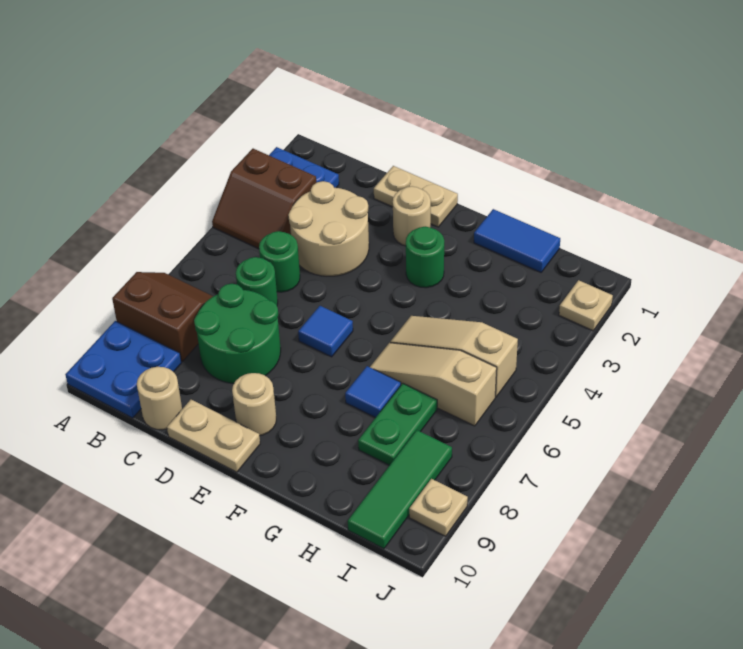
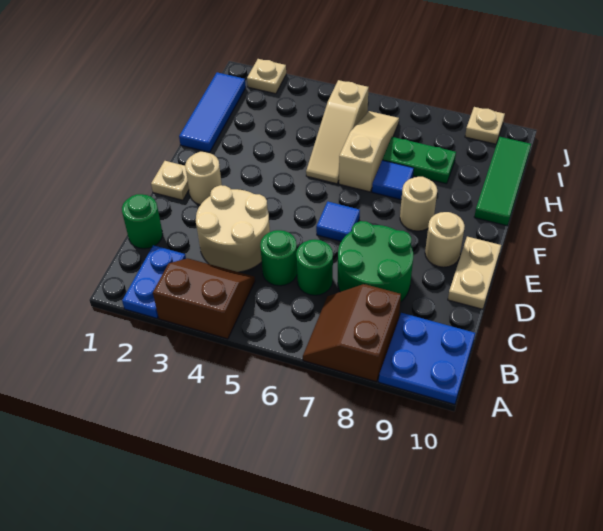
brown 2x2 slope [212,149,316,249] -> brown 2x2 slope turned to [153,258,255,339]
tan 1x1 round brick [137,367,182,430] -> tan 1x1 round brick moved to [400,177,437,231]
tan 1x2 plate [374,166,458,227] -> tan 1x1 plate [151,161,189,200]
green 1x1 round brick [406,226,444,288] -> green 1x1 round brick moved to [122,194,163,249]
blue 1x2 tile [474,209,560,272] -> blue 1x3 tile [179,72,246,152]
tan 1x3 slope [370,343,497,426] -> tan 1x3 slope turned to [339,111,399,192]
green 1x3 tile [348,430,452,549] -> green 1x3 tile turned to [474,137,531,226]

